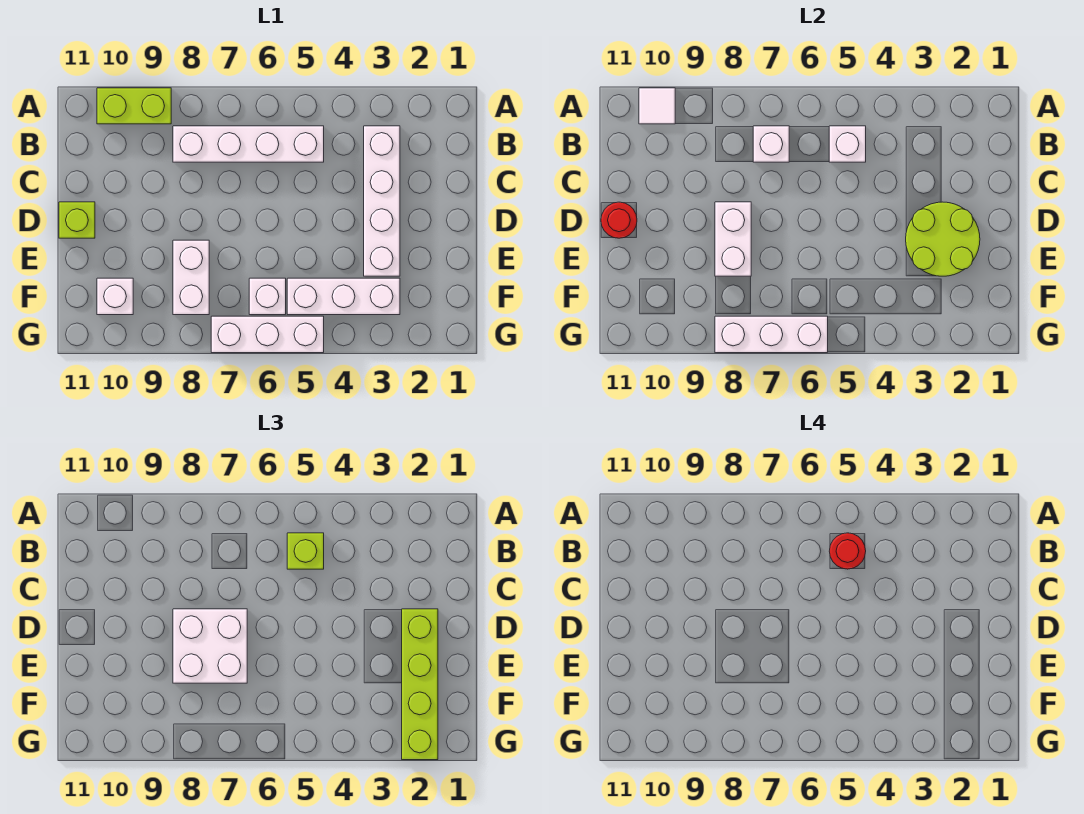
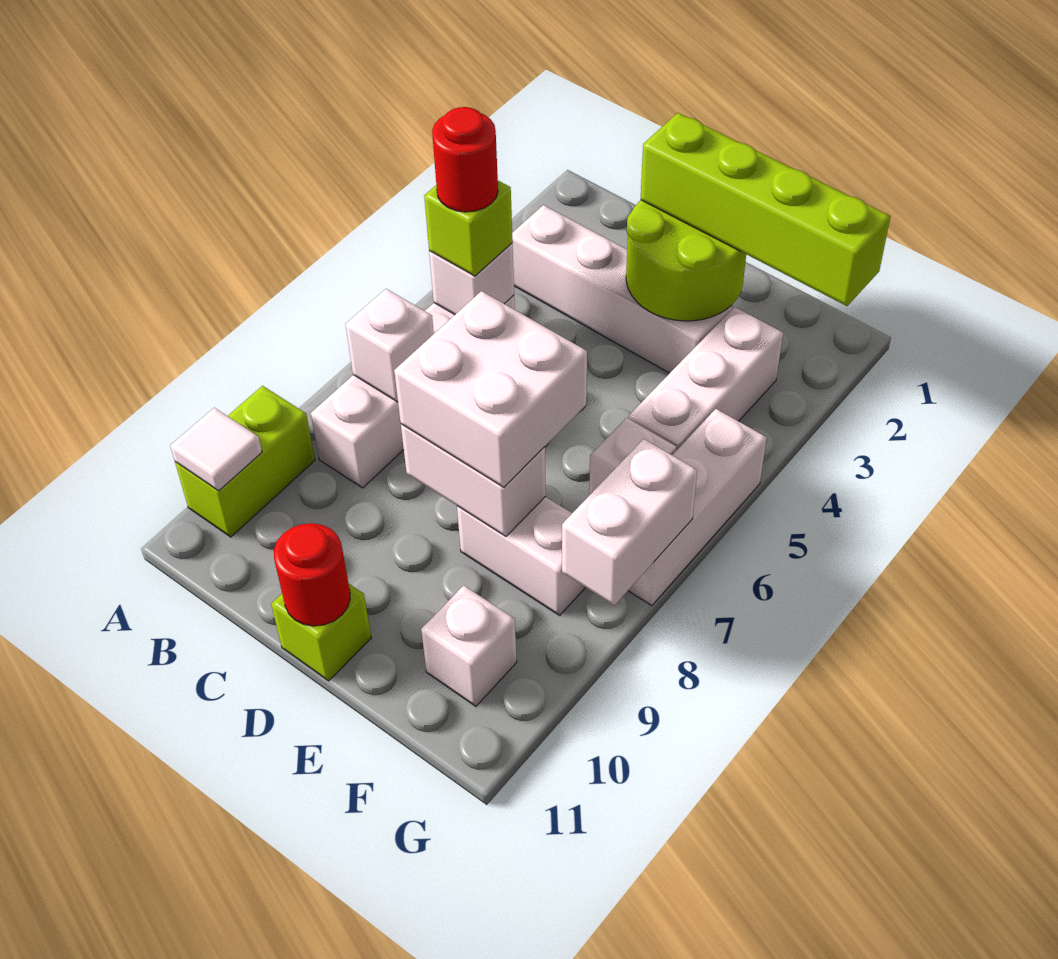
white 1x3 brick [715,316,828,353] -> white 1x2 brick [562,439,697,605]

